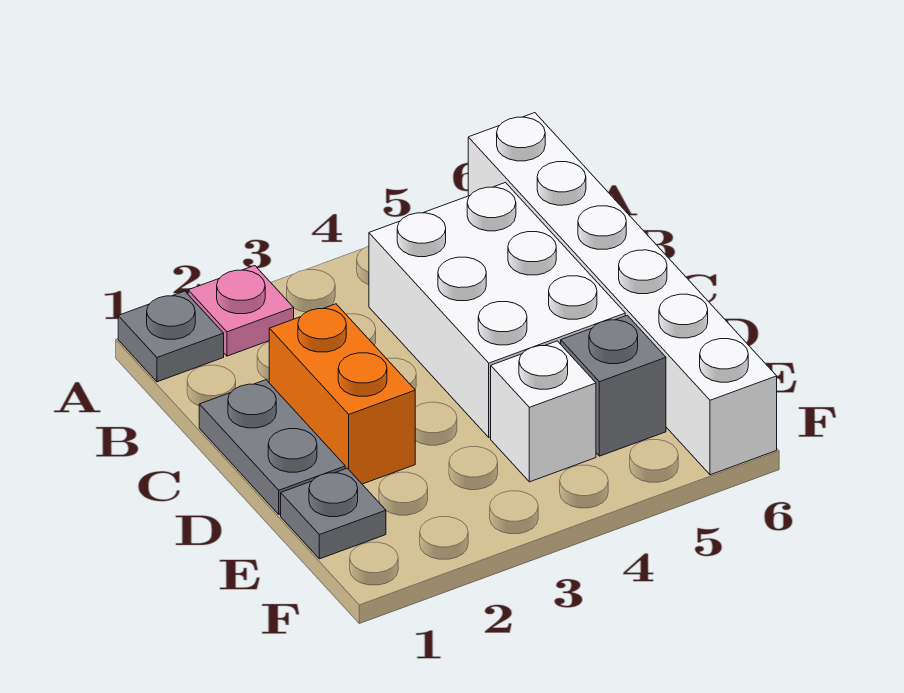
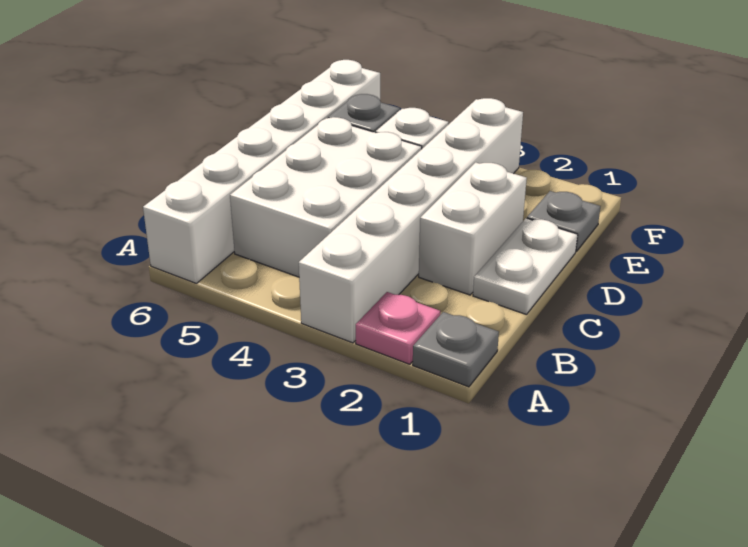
none -> white 1x6 brick [299,98,523,343]
grey 1x2 plate [199,380,345,514] -> white 1x2 plate [473,218,578,315]
orange 1x2 brick [269,304,415,484] -> white 1x2 brick [419,162,527,295]

